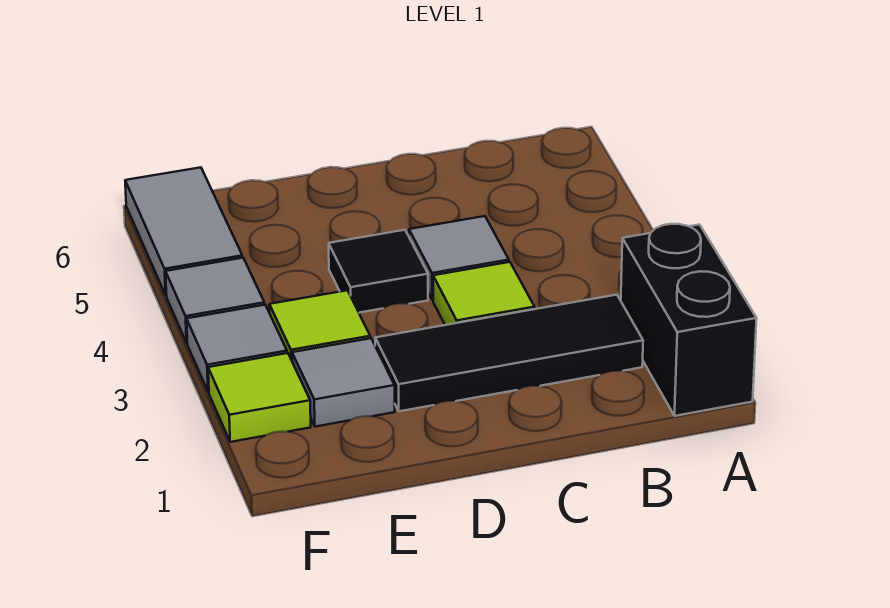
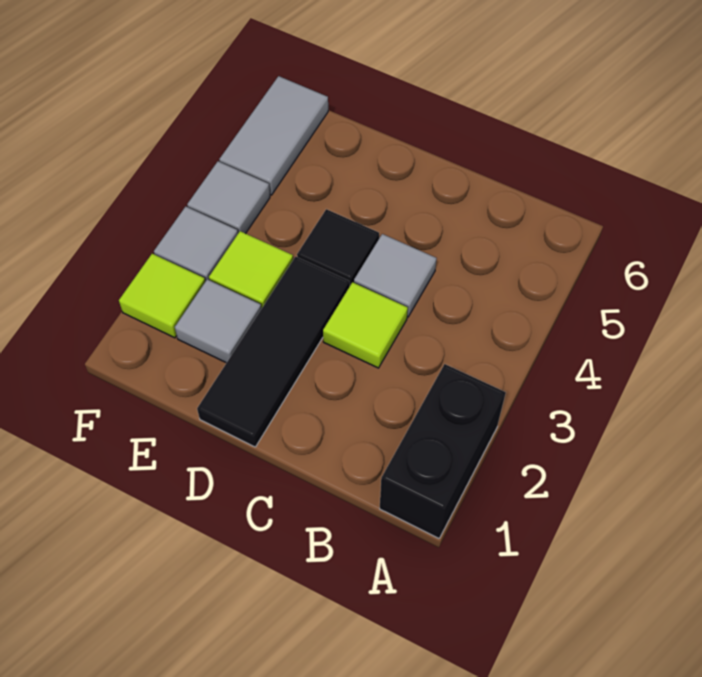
black 1x3 tile [375,295,643,411] -> black 1x3 tile turned to [197,257,350,447]

